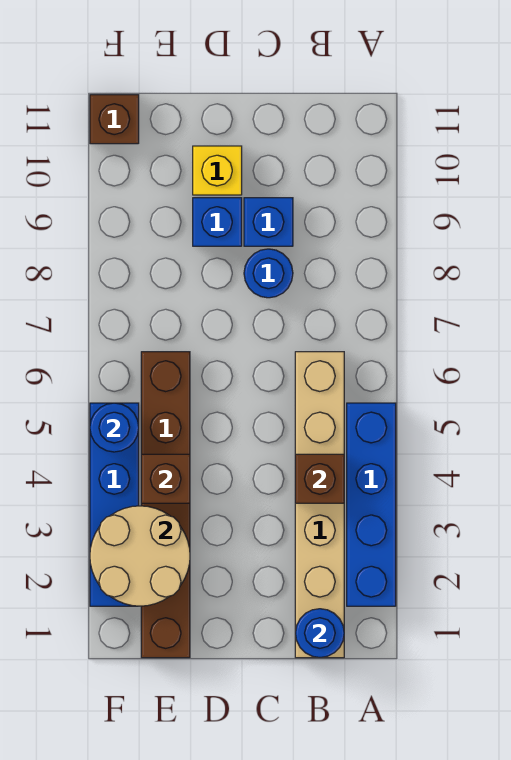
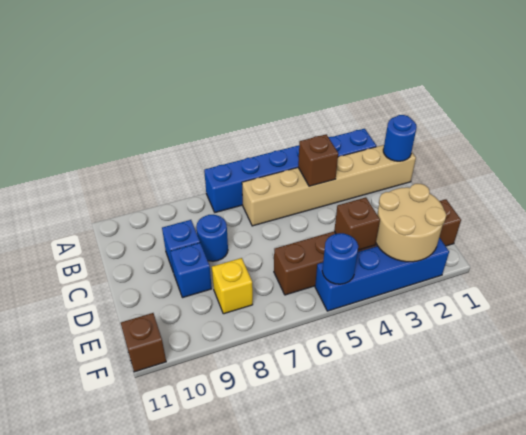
blue 1x4 brick [347,403,396,606] -> blue 1x6 brick [204,129,377,213]
yellow 1x1 brick [193,146,242,195] -> yellow 1x1 brick moved to [212,258,253,314]

